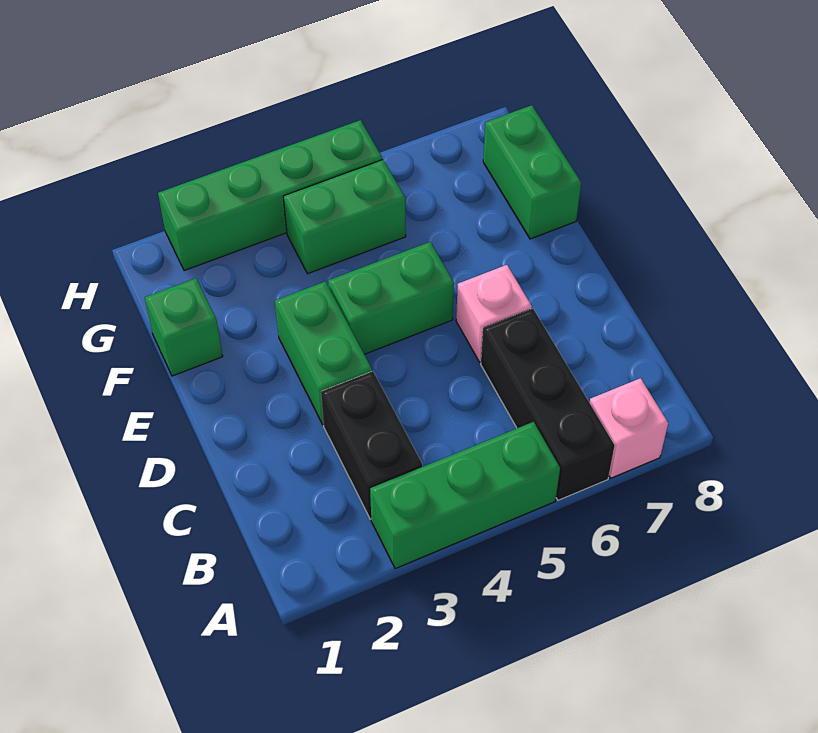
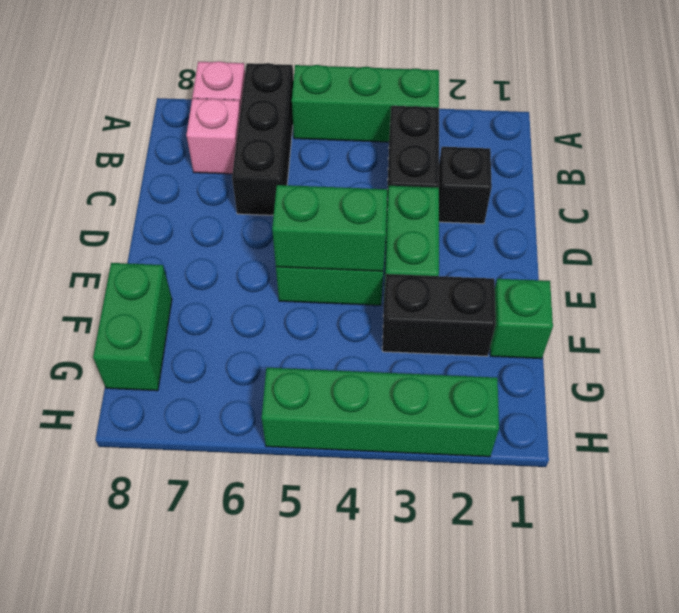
none -> black 1x1 brick [439,147,492,224]
pink 1x1 brick [456,265,532,362] -> pink 1x1 brick moved to [186,98,241,174]
none -> black 1x2 brick [382,274,496,356]
green 1x2 brick [283,159,406,274] -> green 1x2 brick moved to [272,185,387,271]

